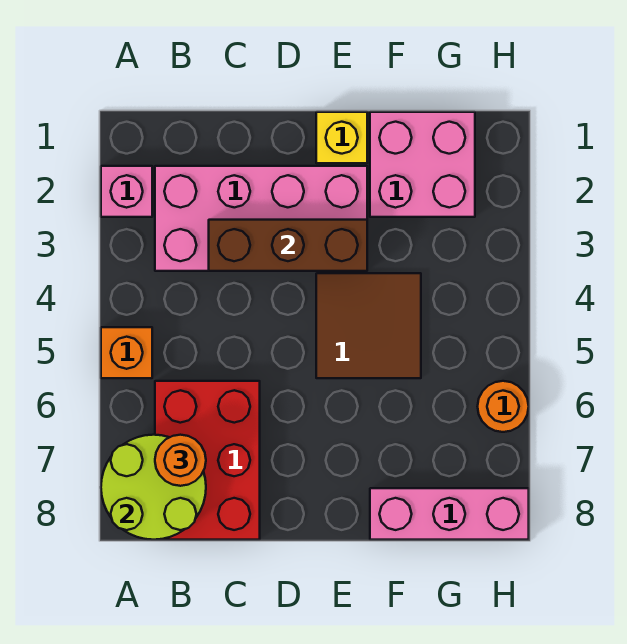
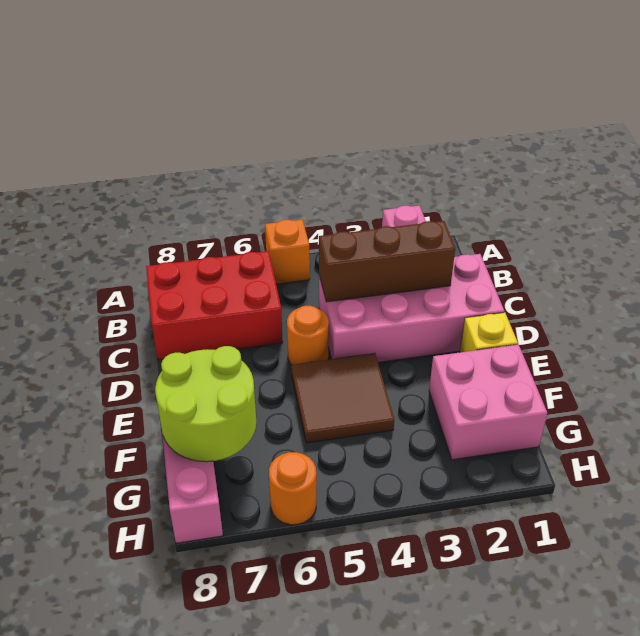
lime 2x2 round brick [101,435,206,540] -> lime 2x2 round brick moved to [155,346,256,462]
pink 2x4 brick [155,166,367,271] -> pink 2x4 brick turned to [319,254,504,362]
orange 1x1 round brick [155,435,206,486] -> orange 1x1 round brick moved to [287,306,329,365]
brown 1x3 brick [209,220,367,271] -> brown 1x3 brick turned to [319,221,455,302]

